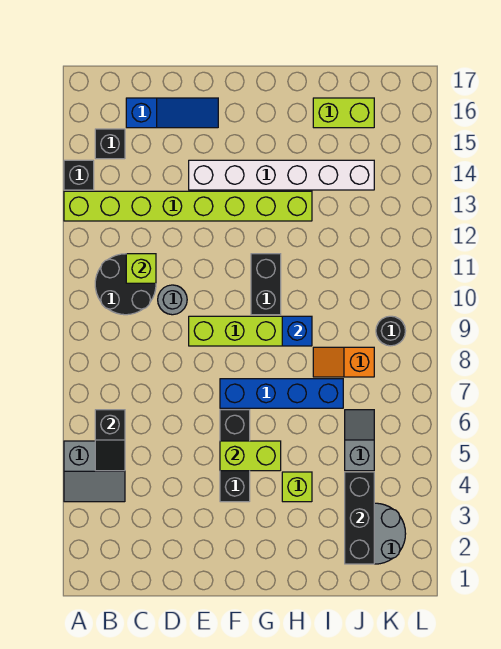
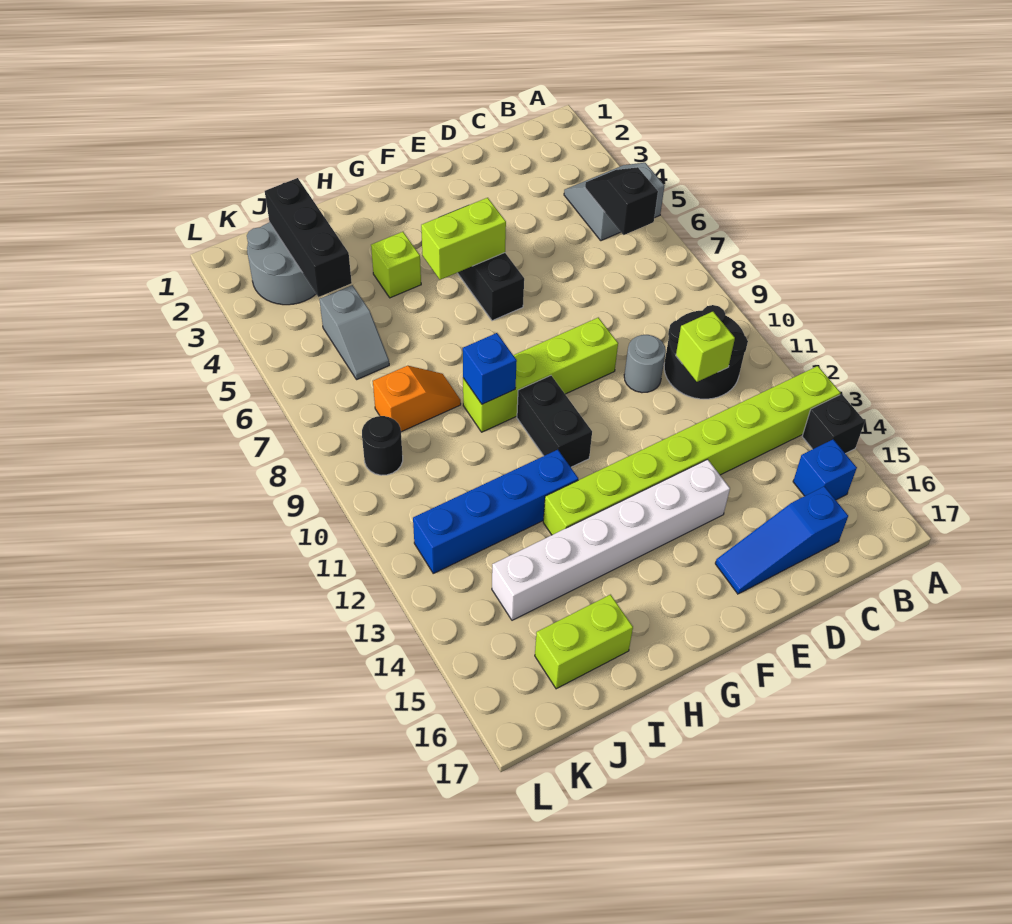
black 1x1 brick [95,129,125,159] -> blue 1x1 brick [793,439,857,500]
blue 1x4 brick [220,379,343,408] -> blue 1x4 brick moved to [413,450,578,573]

